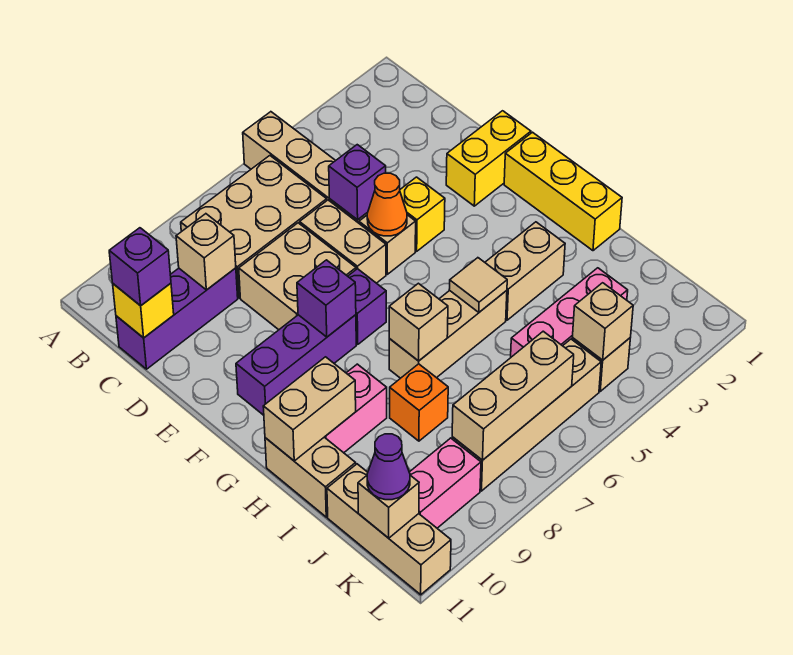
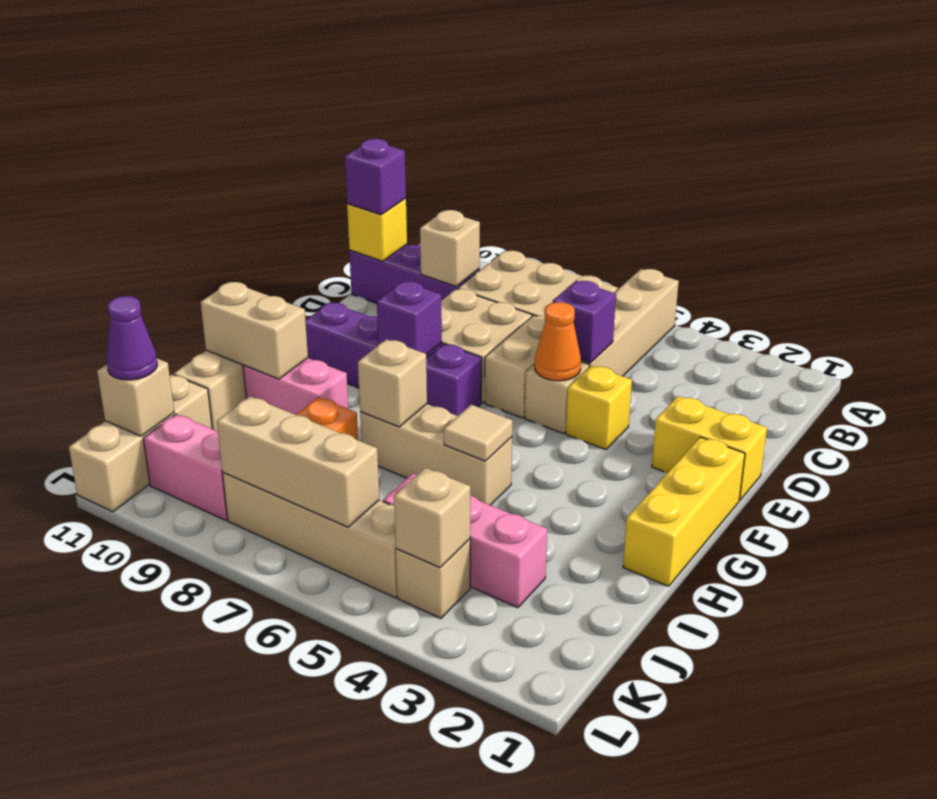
tan 1x2 brick [485,222,565,320] -> none

